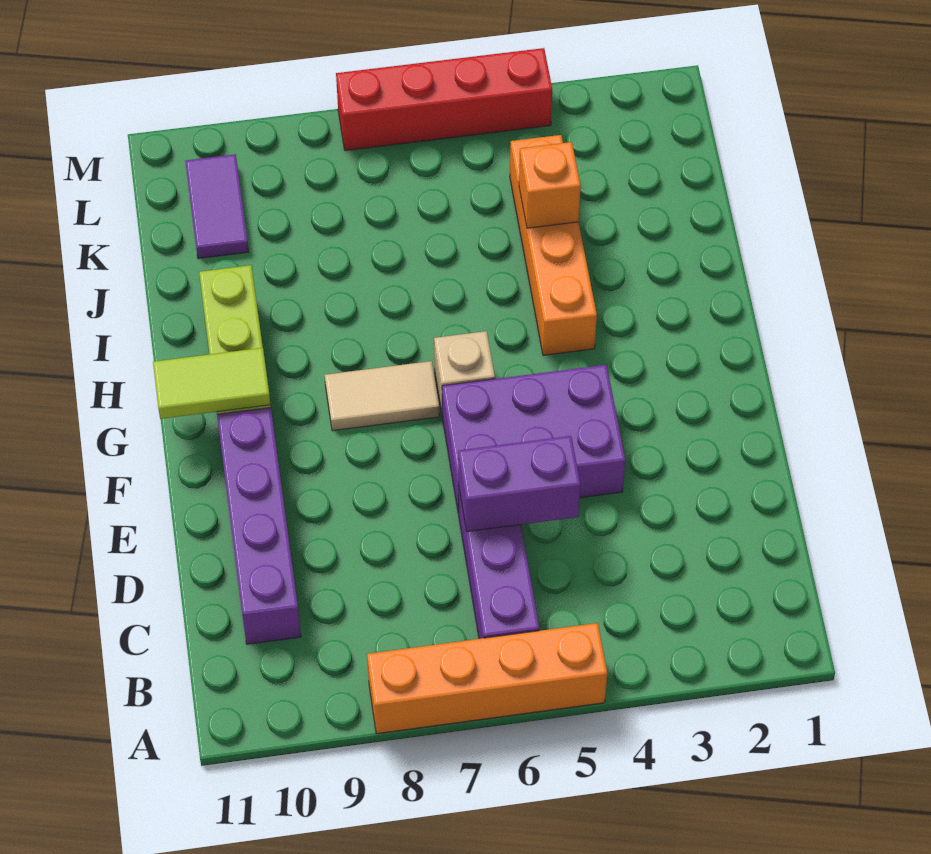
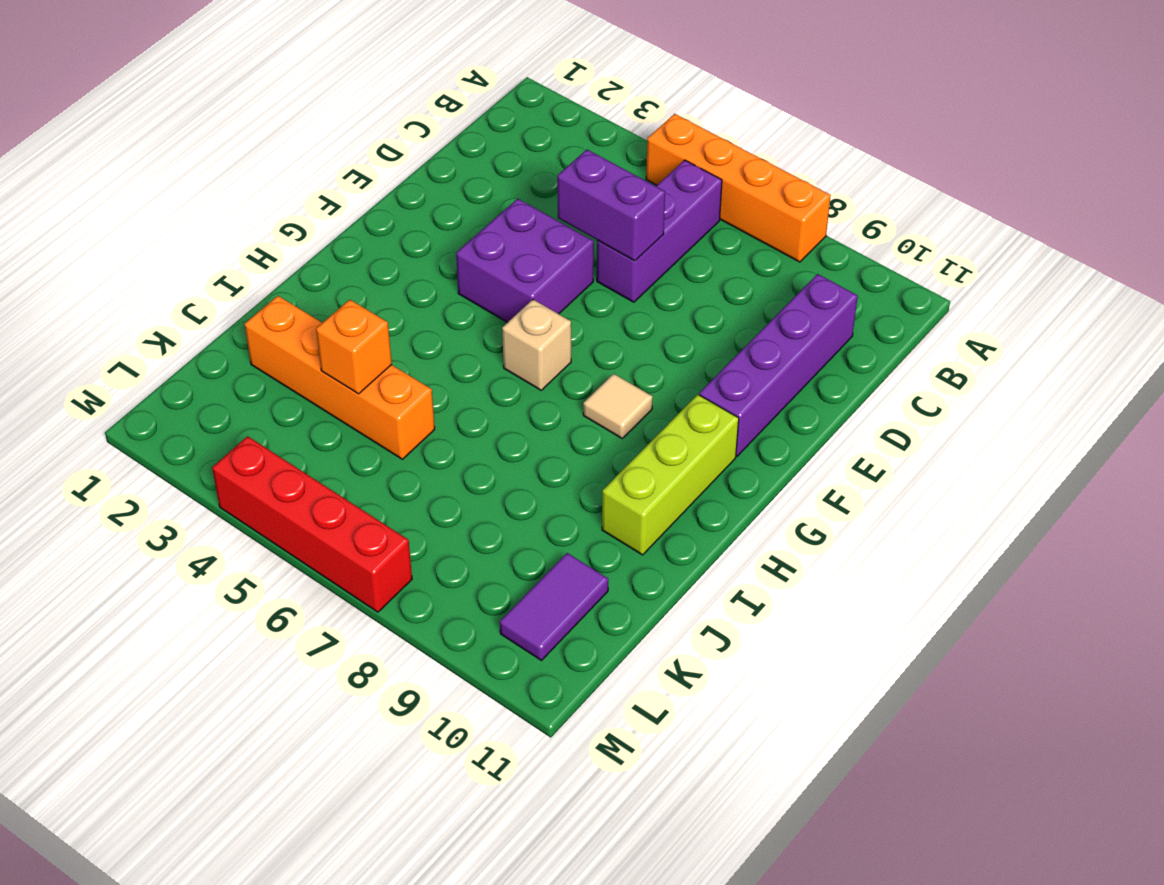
purple 2x3 brick [442,365,625,513] -> purple 2x2 brick [456,199,594,322]
tan 1x2 tile [325,361,440,431] -> tan 1x1 tile [583,374,653,438]
lime 1x2 tile [153,348,270,419] -> none
orange 1x4 brick [510,135,597,355] -> orange 1x4 brick turned to [245,296,435,459]

